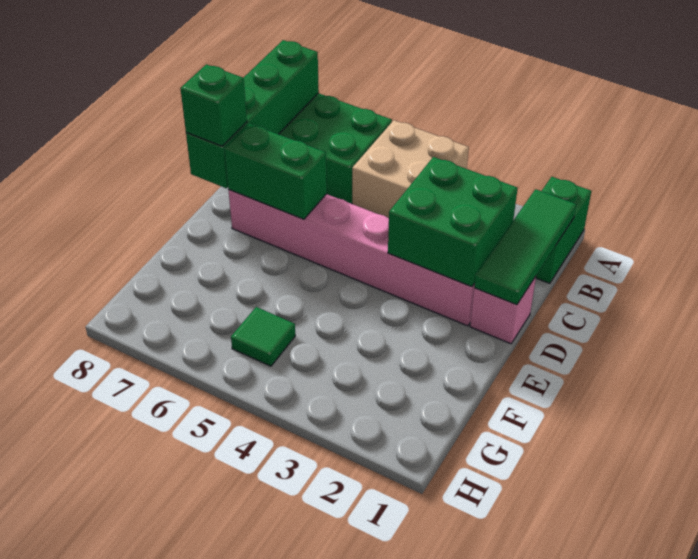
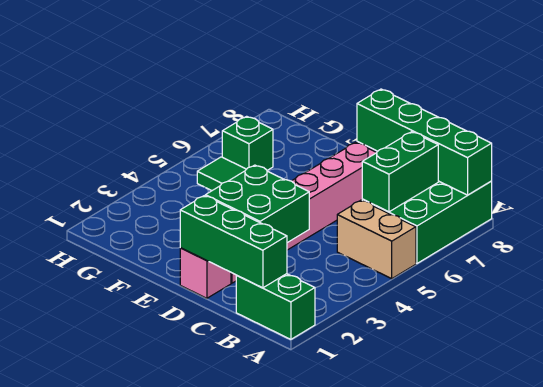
tan 2x2 brick [352,120,469,218] -> tan 1x2 brick [337,200,416,279]
green 1x3 tile [474,189,576,305] -> green 1x3 brick [180,196,287,288]
green 1x2 brick [224,123,327,219] -> green 1x2 brick moved to [362,132,438,212]
green 1x1 brick [180,64,247,146] -> green 1x1 brick moved to [222,116,273,170]

